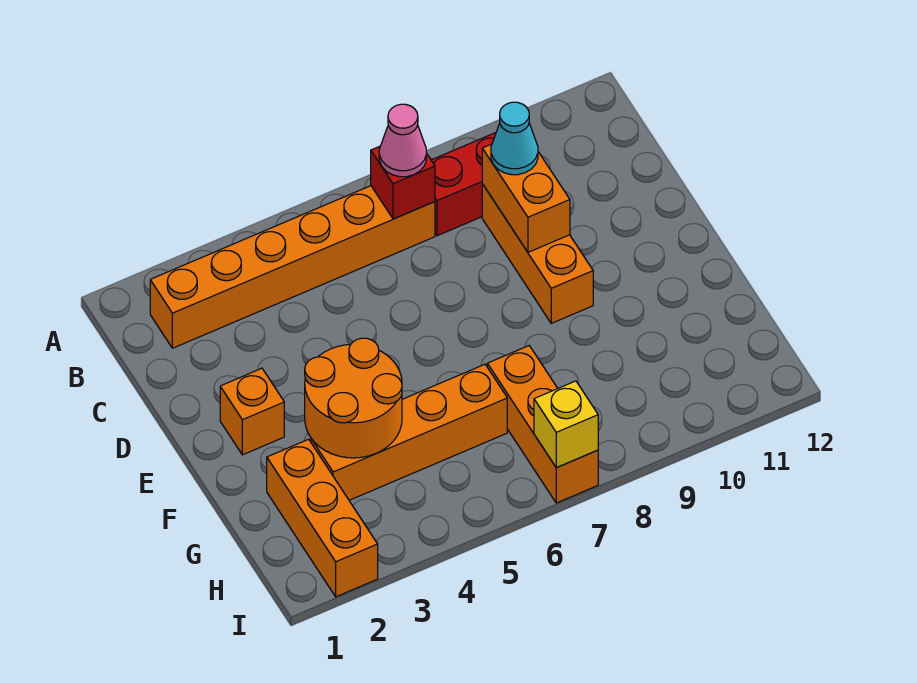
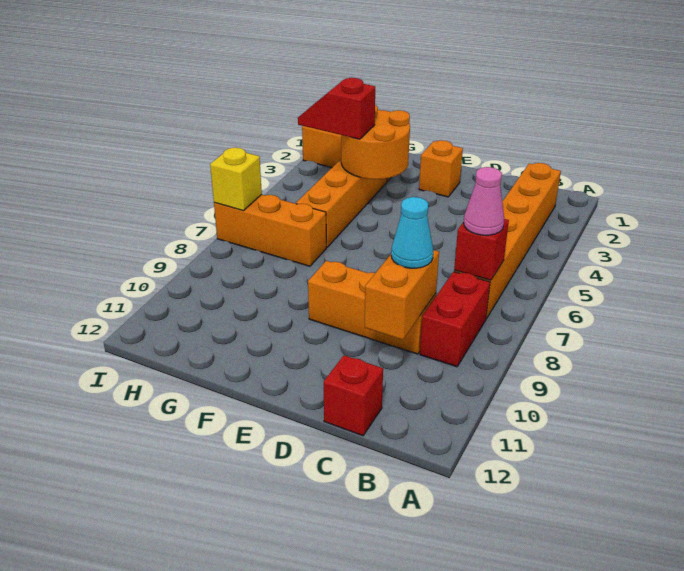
orange 1x2 brick [482,144,570,252] -> orange 1x2 brick turned to [365,250,439,340]
none -> red 1x1 brick [324,355,383,436]
none -> red 1x2 slope [298,78,375,139]

